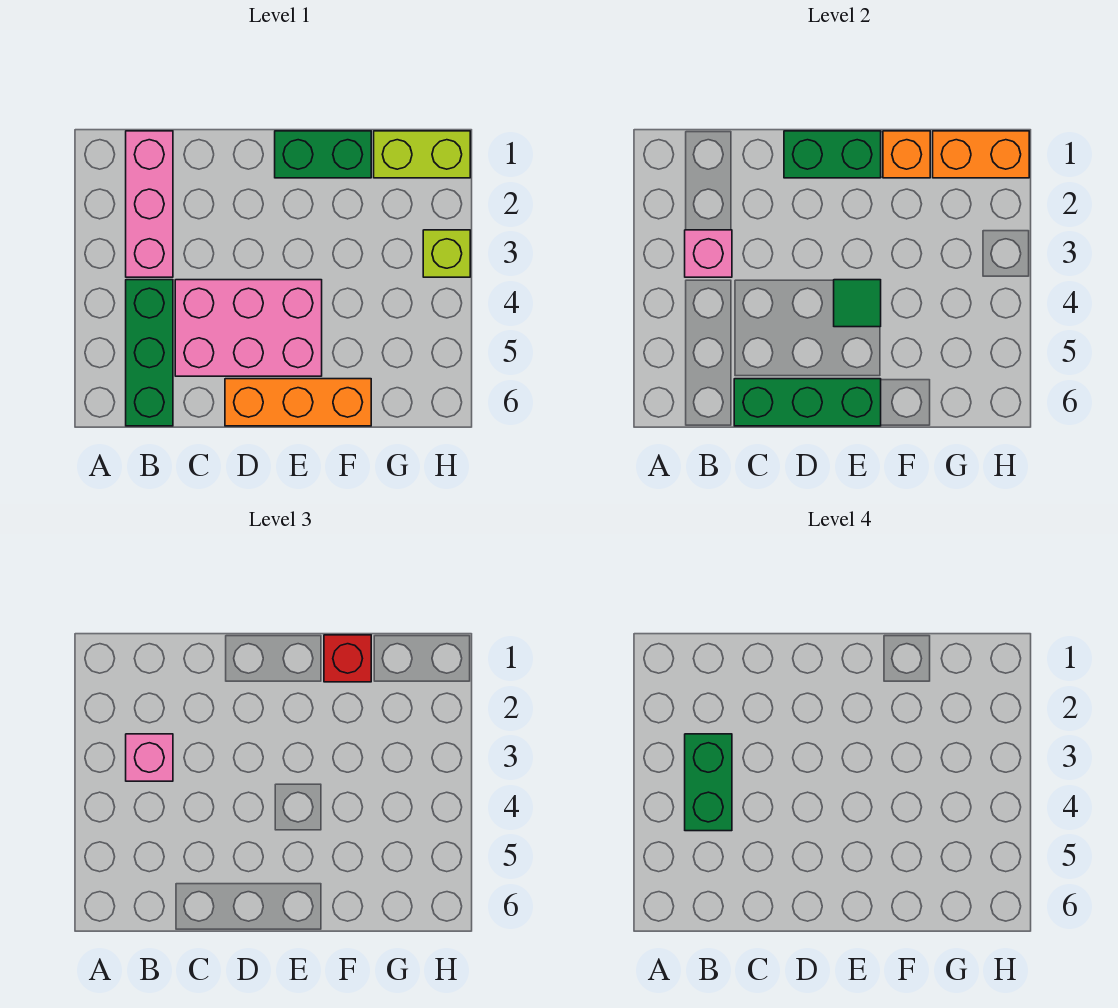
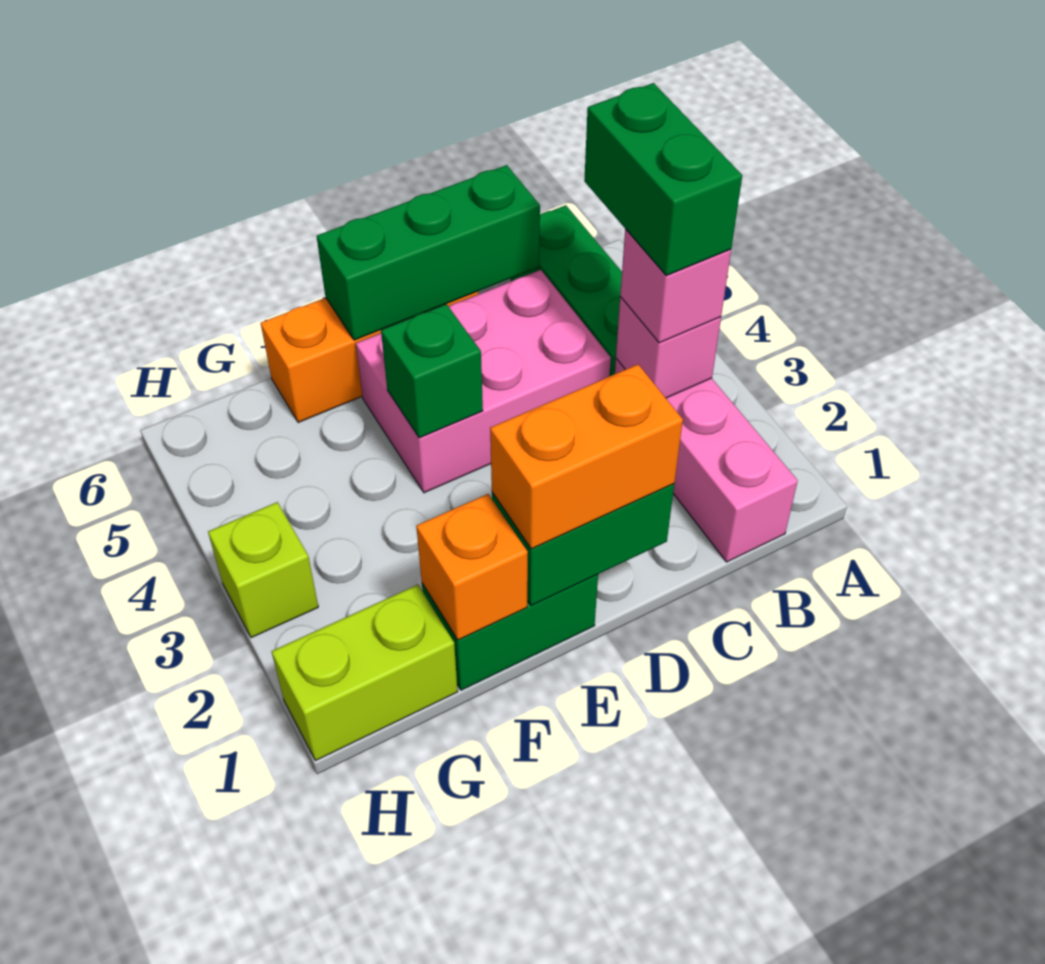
green 1x1 tile [834,280,881,327] -> green 1x1 brick [381,304,483,438]
red 1x1 brick [324,635,371,682] -> none
orange 1x2 brick [933,131,1029,178] -> orange 1x2 brick moved to [490,365,683,549]

